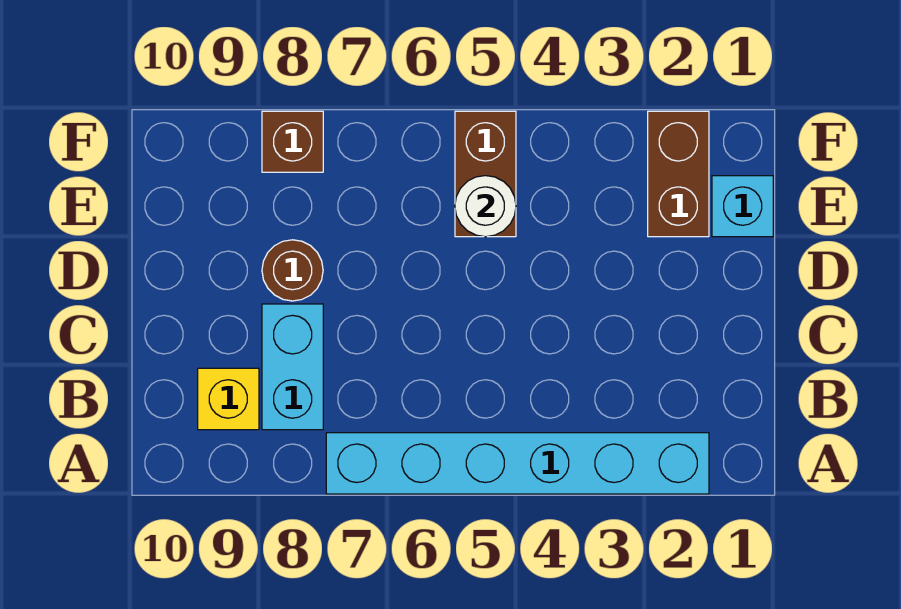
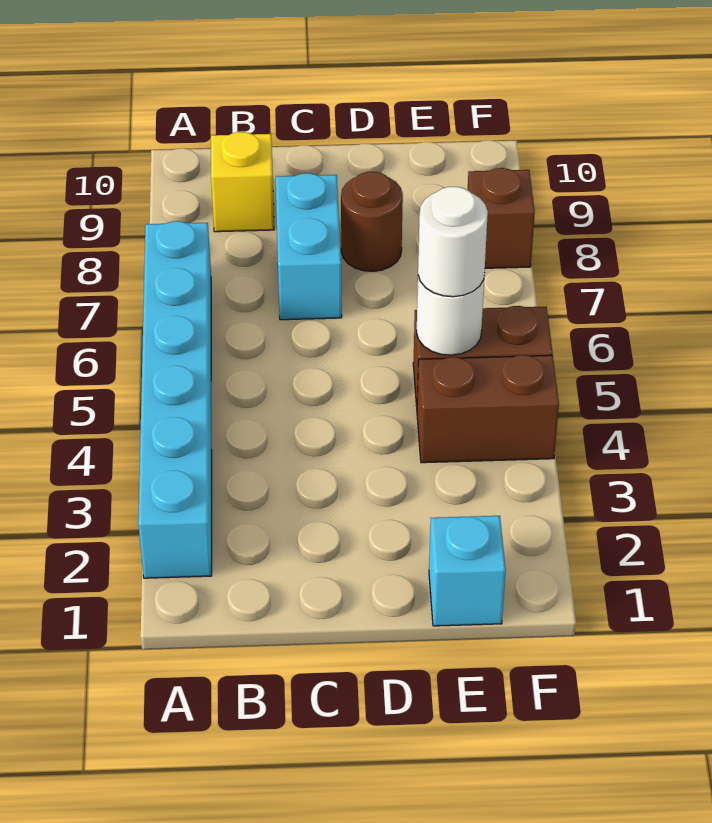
cyan 1x2 brick [262,304,323,430] -> cyan 1x2 brick turned to [276,173,342,320]
brown 1x2 brick [648,111,709,237] -> brown 1x2 brick moved to [417,355,559,463]
none -> white 1x1 round brick [418,187,488,297]

